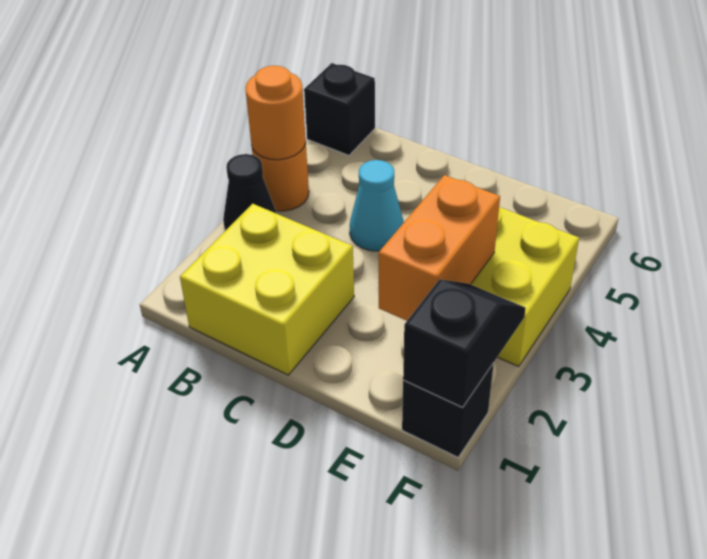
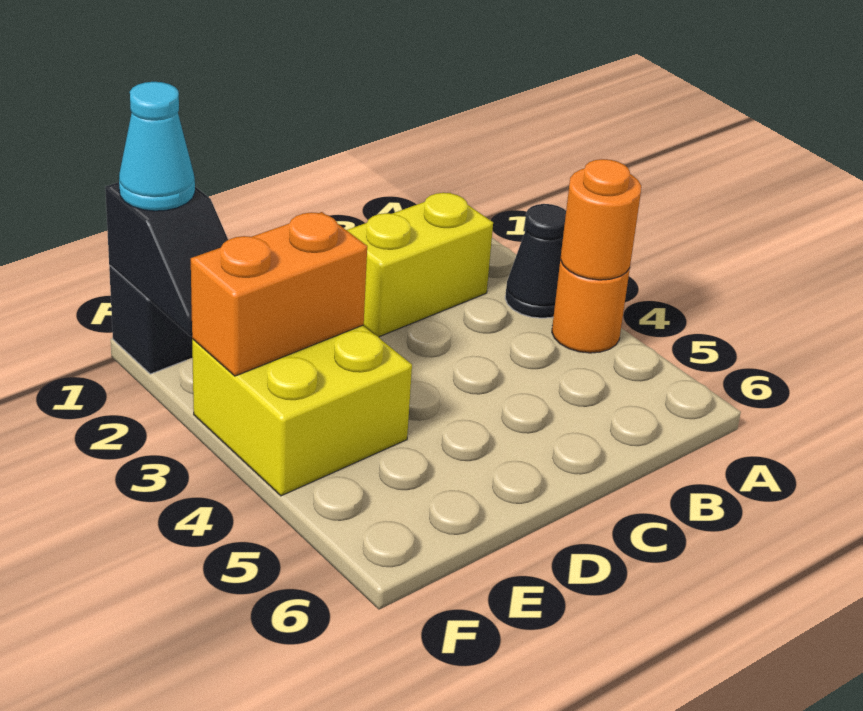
black 1x1 brick [304,63,375,155] -> none
yellow 2x2 brick [180,204,354,375] -> yellow 1x2 brick [347,193,493,337]
cyan 1x1 cone [350,160,404,251] -> cyan 1x1 cone moved to [119,82,195,211]
orange 1x2 brick [379,175,500,321] -> orange 1x2 brick turned to [191,212,367,376]

